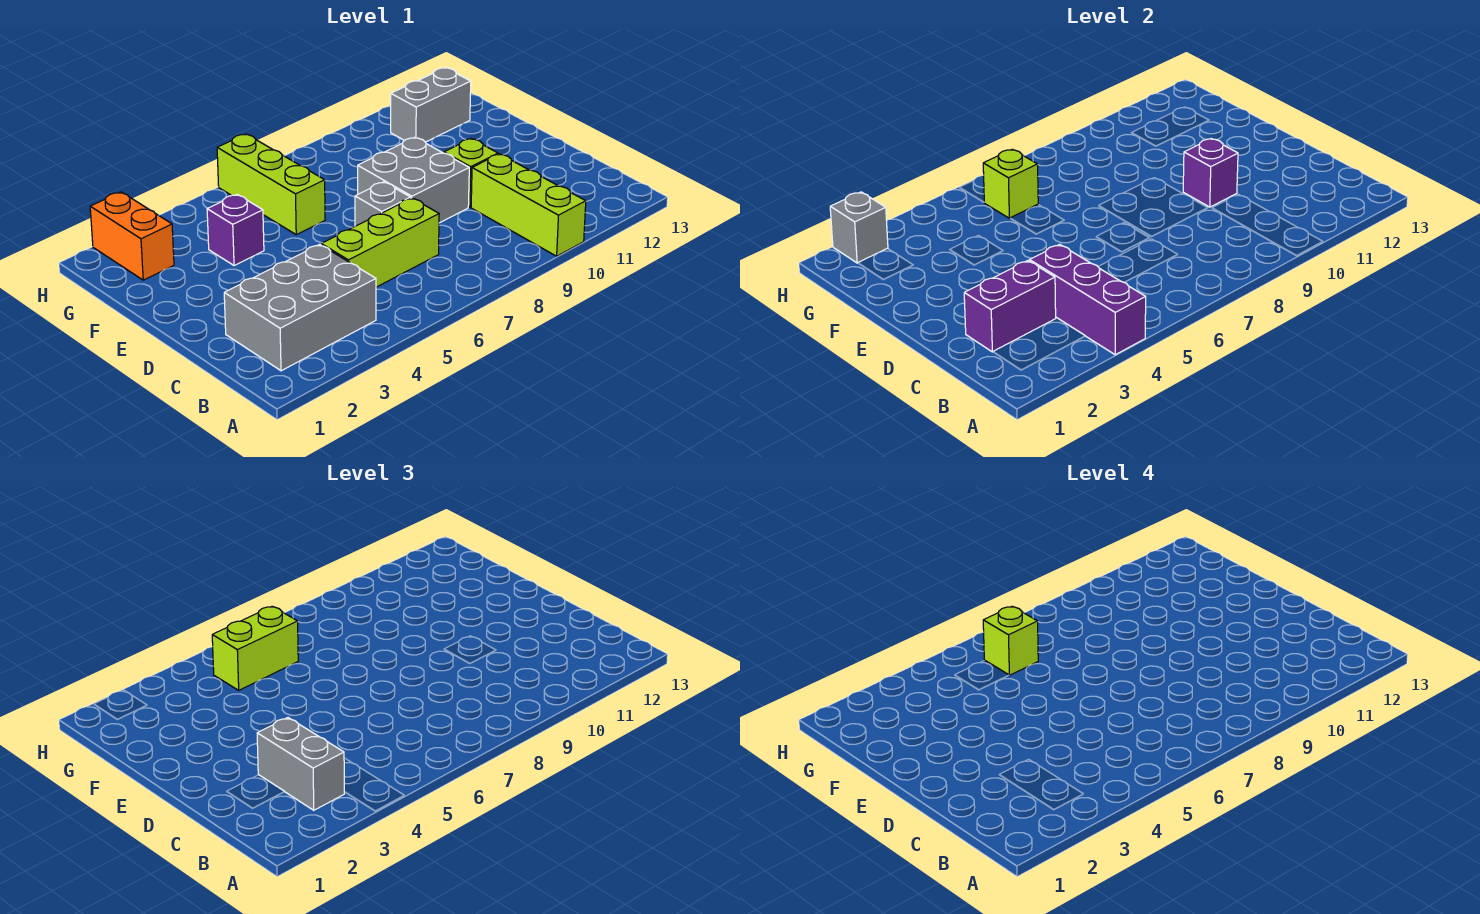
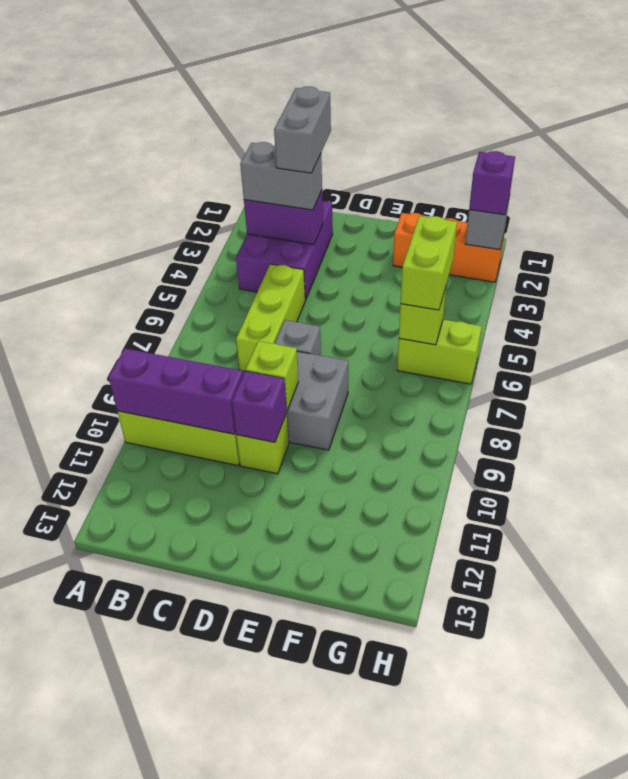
purple 1x3 brick [1030,244,1146,355] -> purple 1x3 brick moved to [109,349,243,434]
grey 2x3 brick [224,244,376,371] -> purple 2x3 brick [236,201,333,300]
purple 1x2 brick [964,261,1056,352] -> purple 1x2 brick turned to [244,190,323,245]
purple 1x1 brick [207,194,264,266] -> purple 1x1 brick moved to [469,151,515,215]
lime 1x3 brick [217,134,325,235] -> lime 1x2 brick [397,320,482,384]
orange 1x2 brick [90,192,174,280] -> orange 1x3 brick [393,213,505,282]
lime 1x1 brick [983,606,1038,675] -> lime 1x1 brick moved to [246,341,298,410]
grey 1x2 brick [391,68,471,142] -> grey 1x2 brick moved to [274,87,331,173]

